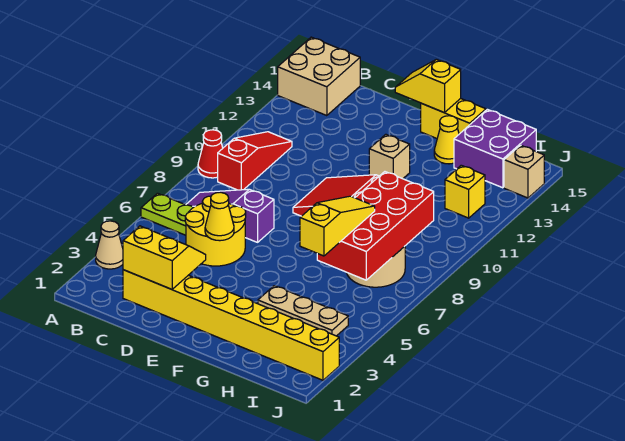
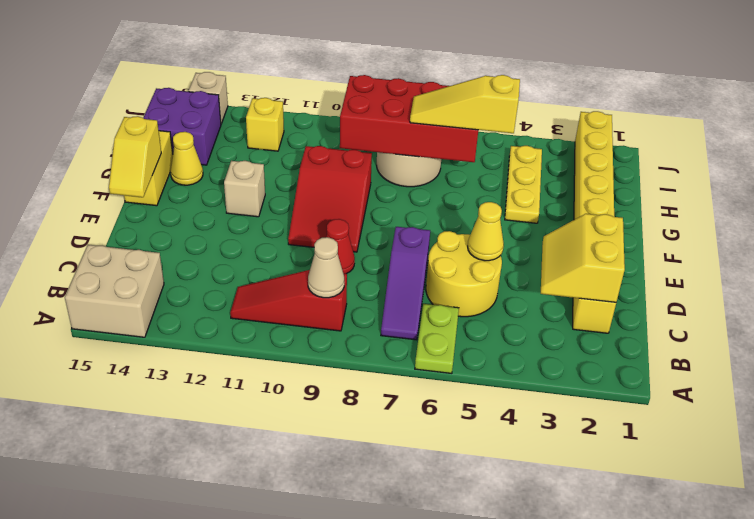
tan 1x1 cone [96,221,123,269] -> tan 1x1 cone moved to [308,237,344,298]
red 1x1 cone [198,130,223,178] -> red 1x1 cone moved to [326,219,355,274]
tan 1x3 plate [258,286,348,336] -> yellow 1x3 plate [505,146,542,223]

